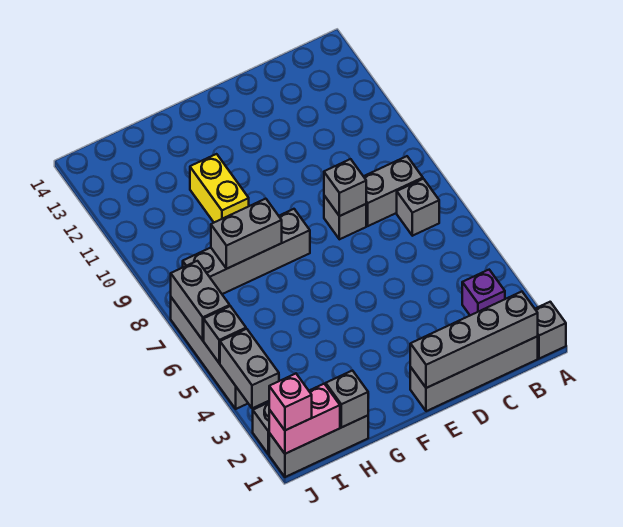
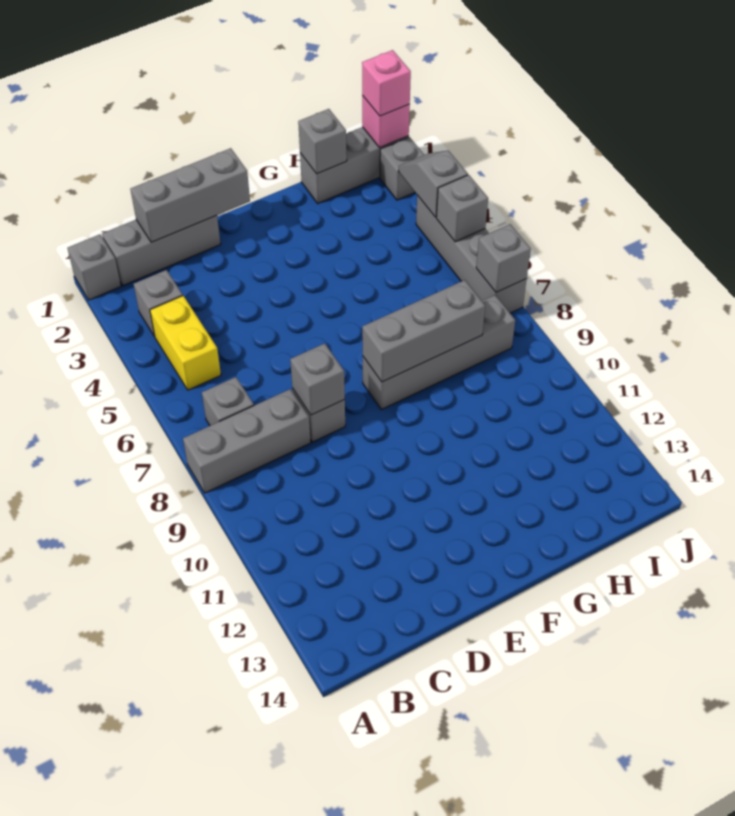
grey 1x4 brick [410,336,538,411] -> grey 1x3 brick [102,215,221,286]
grey 1x4 brick [410,291,538,388] -> grey 1x3 brick [130,148,250,242]
purple 1x1 brick [462,270,505,315] -> grey 1x1 brick [134,270,183,337]
grey 1x2 brick [364,156,423,226] -> grey 1x3 brick [183,389,311,493]
grey 1x2 brick [211,199,282,269] -> grey 1x3 brick [362,280,485,382]
yellow 1x2 brick [190,154,249,222] -> yellow 1x2 brick moved to [150,296,221,390]
pink 1x2 brick [269,384,340,454] -> pink 1x1 brick [362,96,410,148]
grey 1x2 brick [220,329,279,408] -> grey 1x2 slope [399,151,468,217]
grey 1x2 brick [171,261,230,340] -> grey 1x1 brick [476,224,531,292]

